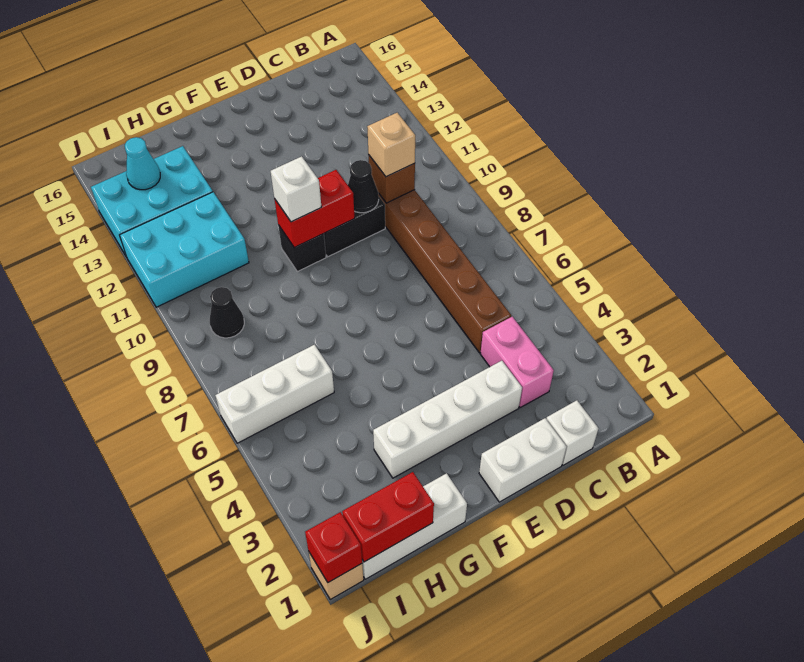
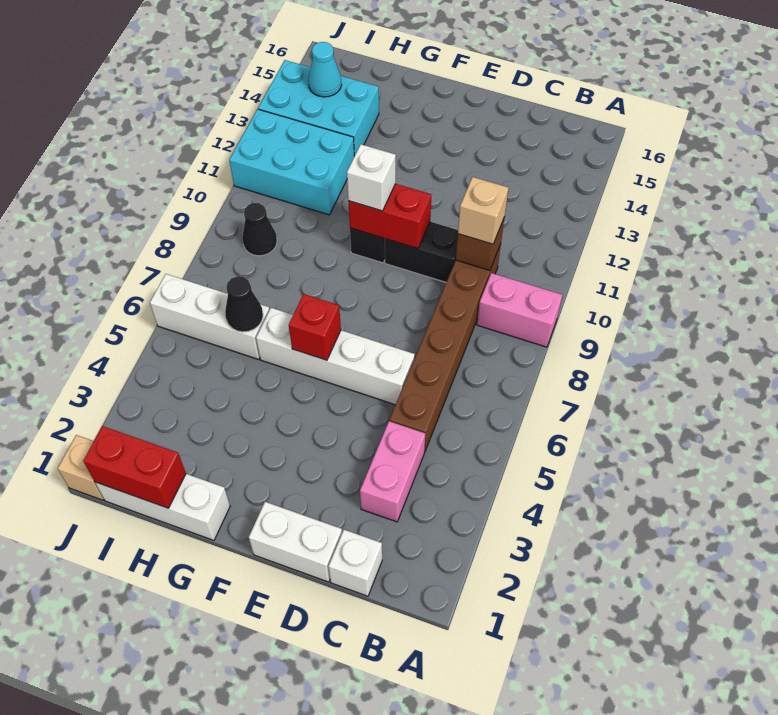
none -> pink 1x2 brick [477,273,562,347]
white 1x4 brick [373,361,522,478] -> white 1x4 brick moved to [256,308,415,405]
black 1x1 cone [348,160,379,213] -> black 1x1 cone moved to [225,276,263,332]
red 1x1 brick [305,512,362,582] -> red 1x1 brick moved to [289,294,341,360]

